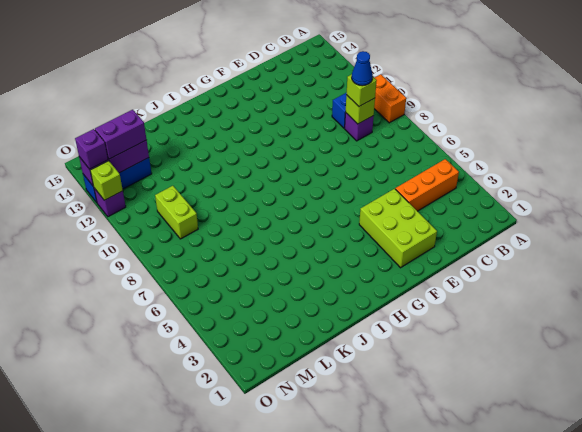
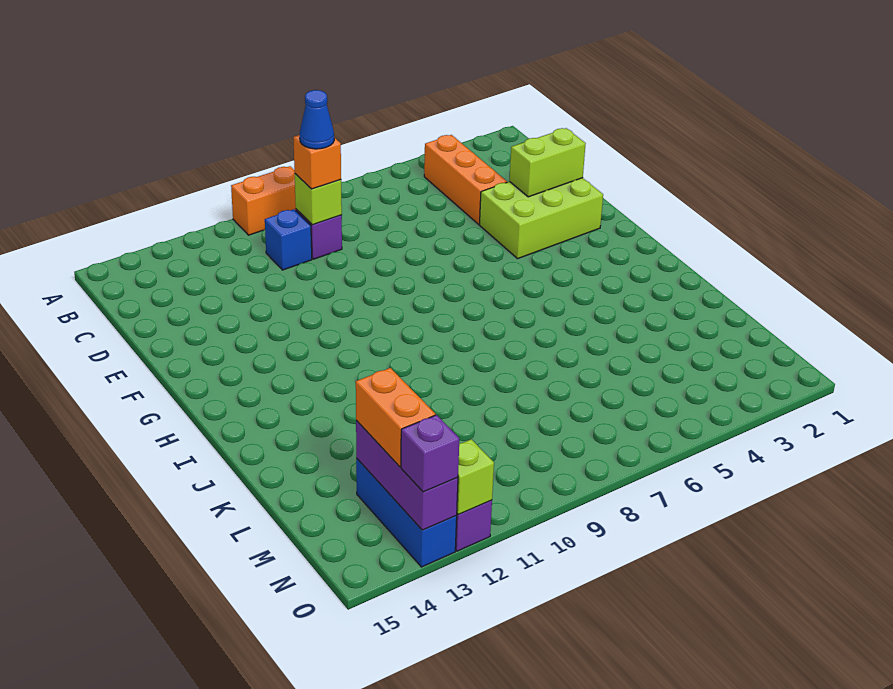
lime 1x1 brick [346,74,377,106] -> orange 1x1 brick [293,135,341,189]
lime 1x2 brick [155,186,198,239] -> lime 1x2 brick moved to [509,128,586,197]
purple 1x2 brick [95,110,146,159] -> orange 1x2 brick [356,368,435,467]

